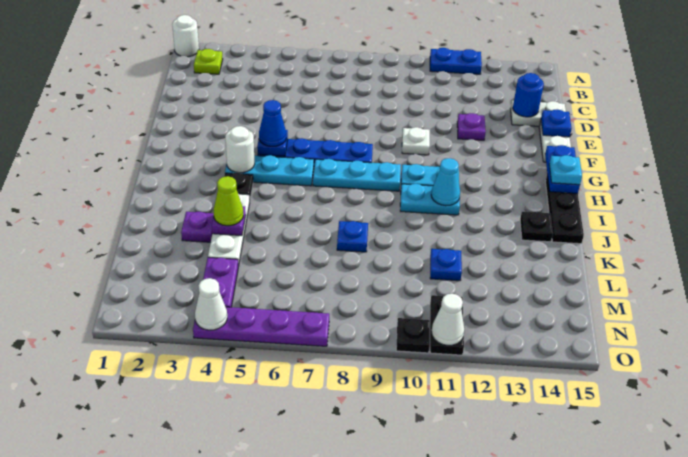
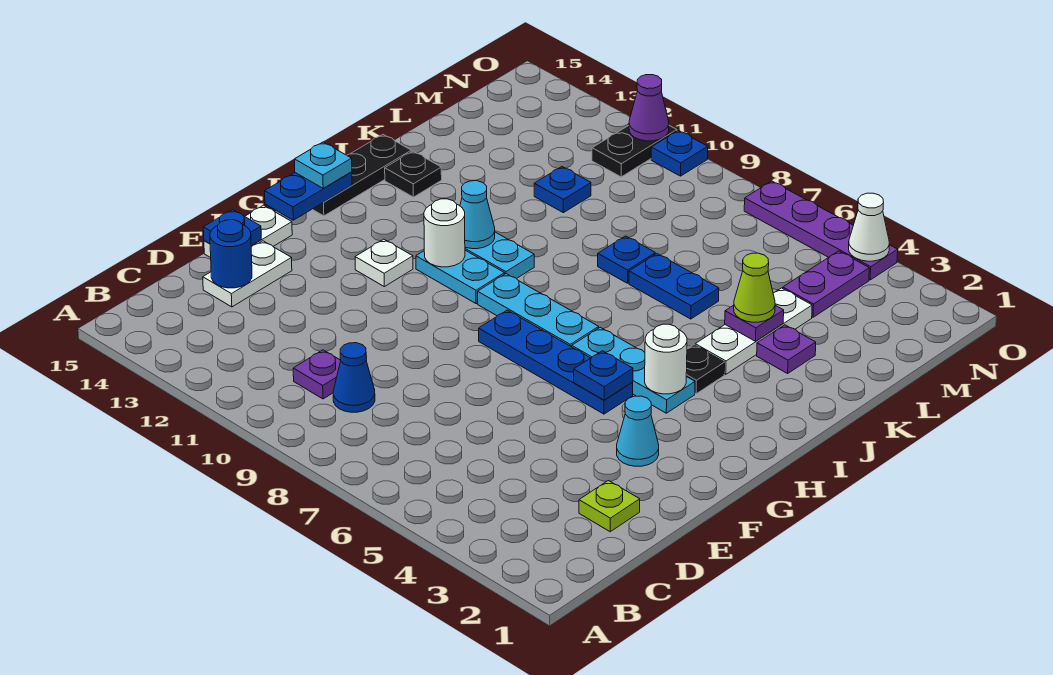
white 1x1 round brick [172,15,199,57] -> white 1x1 round brick moved to [424,199,465,267]
blue 1x2 plate [430,48,482,74] -> blue 1x2 plate moved to [629,254,719,319]
lime 1x1 plate [194,49,223,74] -> lime 1x1 plate moved to [579,481,640,532]
white 1x2 plate [511,101,566,126] -> white 1x2 plate turned to [203,241,292,307]
purple 1x1 plate [457,113,486,140] -> purple 1x1 plate moved to [293,350,341,399]
none -> cyan 1x1 cone [617,396,659,466]
white 1x1 plate [402,127,430,155] -> white 1x1 plate moved to [355,239,413,287]
blue 1x1 cone [259,100,286,146] -> blue 1x1 cone moved to [333,343,375,412]
black 1x1 plate [396,318,430,353] -> blue 1x1 plate [651,131,708,176]
white 1x1 cone [431,294,464,345] -> purple 1x1 cone [629,75,669,141]

